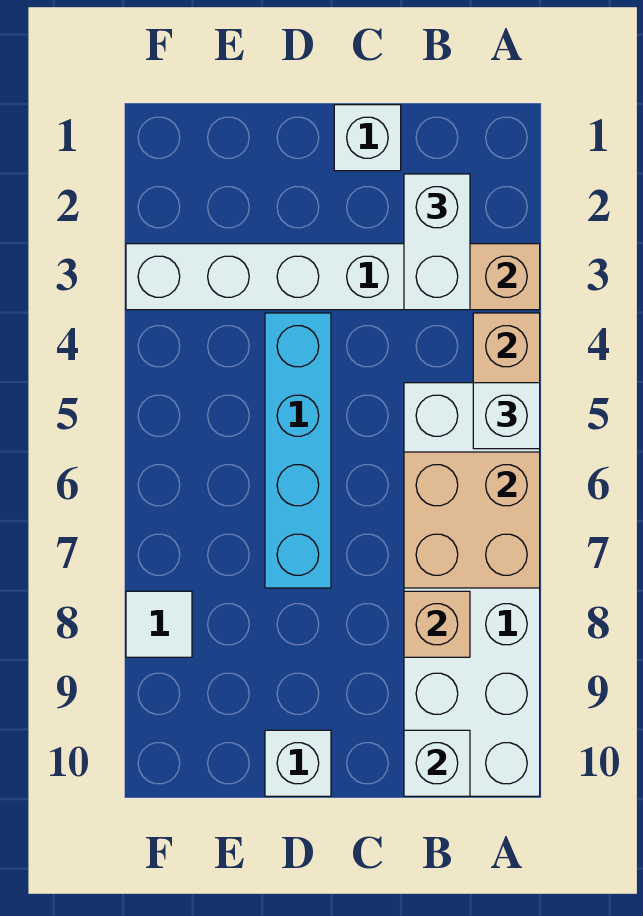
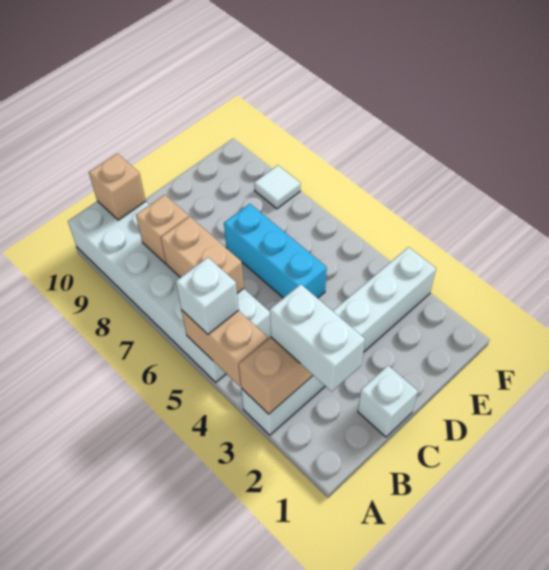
tan 2x2 brick [404,452,540,588] -> tan 1x2 brick [161,217,244,293]
white 1x1 brick [404,730,470,796] -> tan 1x1 brick [89,153,146,220]
cyan 1x4 brick [265,313,331,588] -> cyan 1x3 brick [224,204,327,298]
white 1x1 brick [265,730,331,796] -> none

